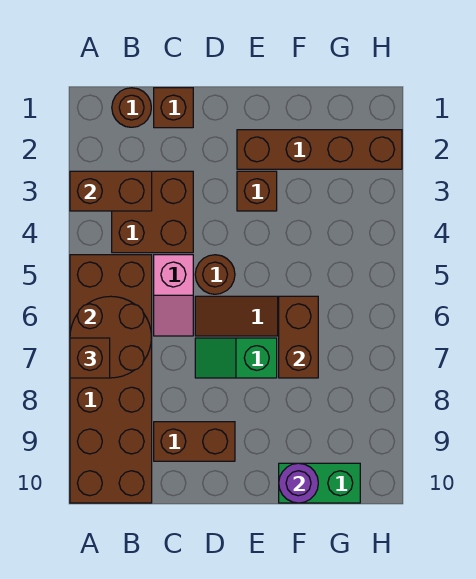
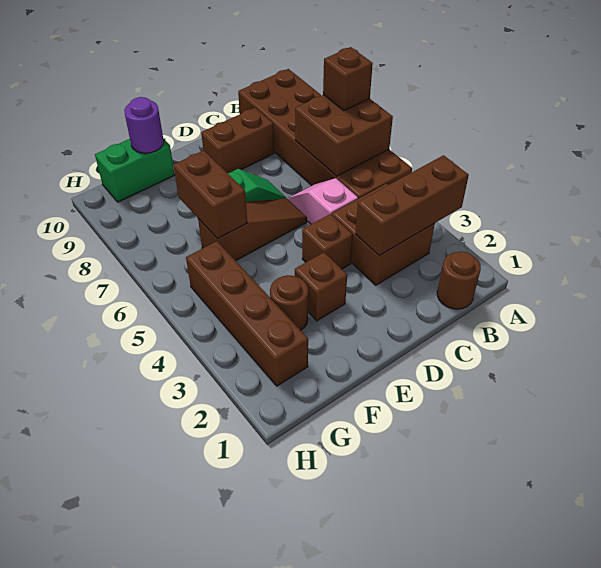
brown 1x2 brick [70,171,152,211] -> brown 1x3 brick [356,155,469,256]
brown 2x2 round brick [70,296,152,378] -> brown 2x2 brick [295,95,393,176]
brown 1x1 brick [154,88,193,128] -> brown 1x1 brick moved to [302,214,353,269]
brown 1x1 round brick [195,255,235,294] -> brown 1x1 round brick moved to [270,275,308,330]
brown 1x4 brick [237,130,402,169] -> brown 1x4 brick turned to [186,241,308,386]

